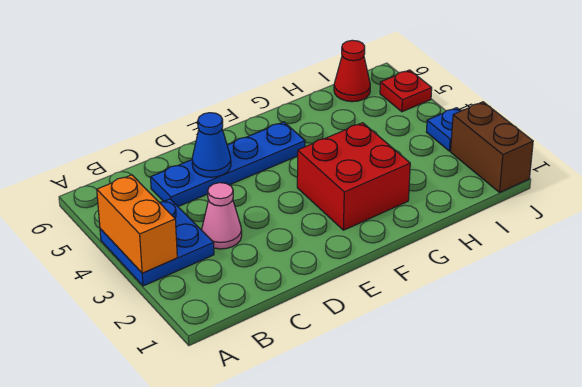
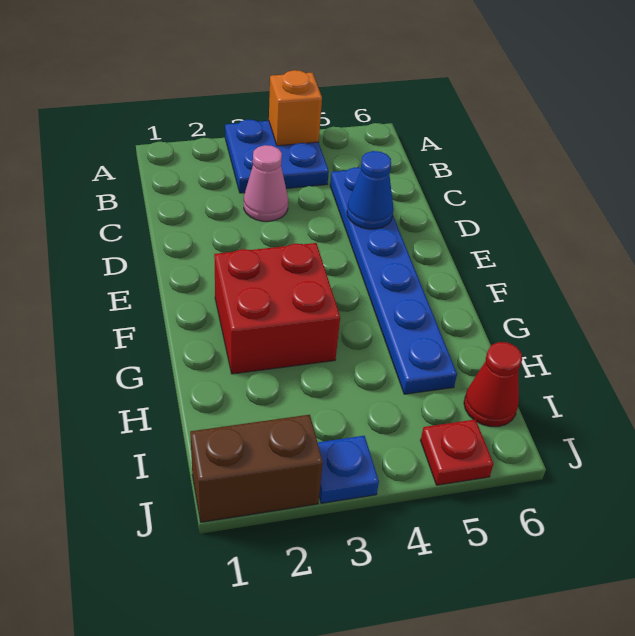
orange 1x2 brick [97,175,177,273] -> orange 1x1 brick [269,70,322,146]
blue 1x4 plate [150,122,305,206] -> blue 1x6 plate [330,167,457,394]

